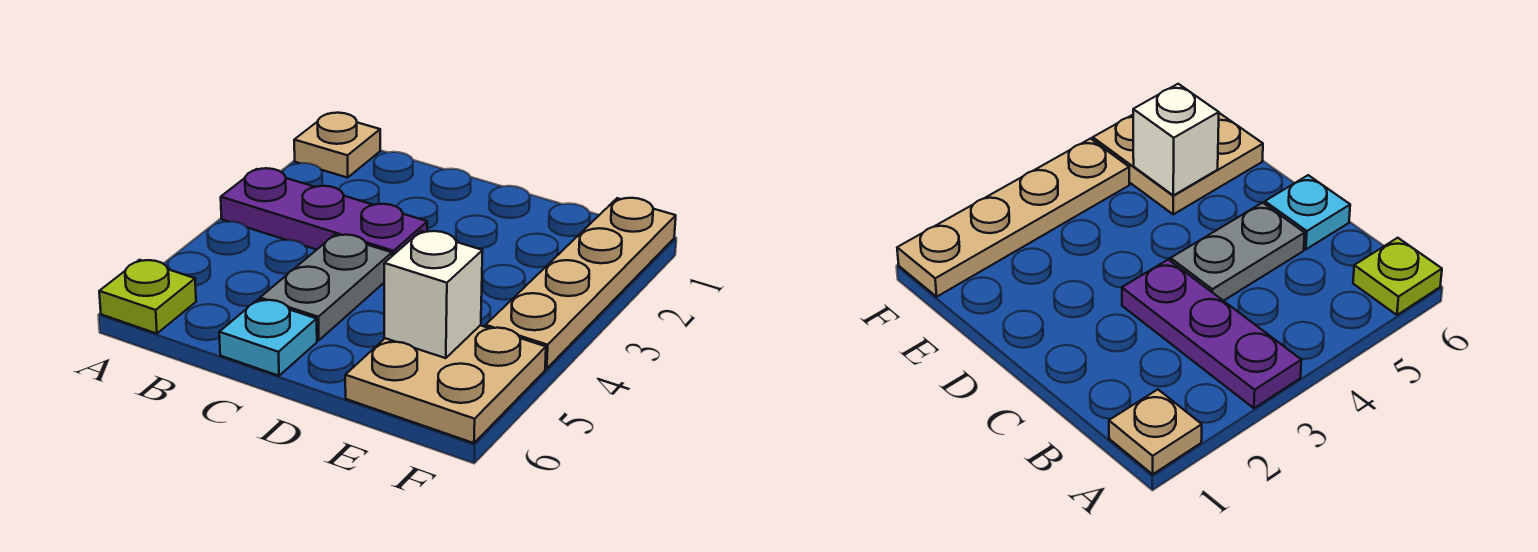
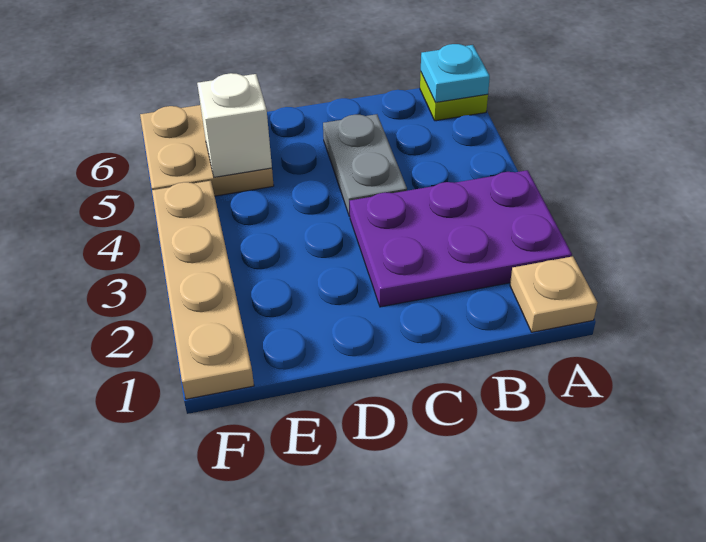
purple 1x3 plate [221,168,427,256] -> purple 2x3 plate [350,170,572,307]
cyan 1x1 plate [219,299,317,376] -> cyan 1x1 plate moved to [421,44,490,103]

